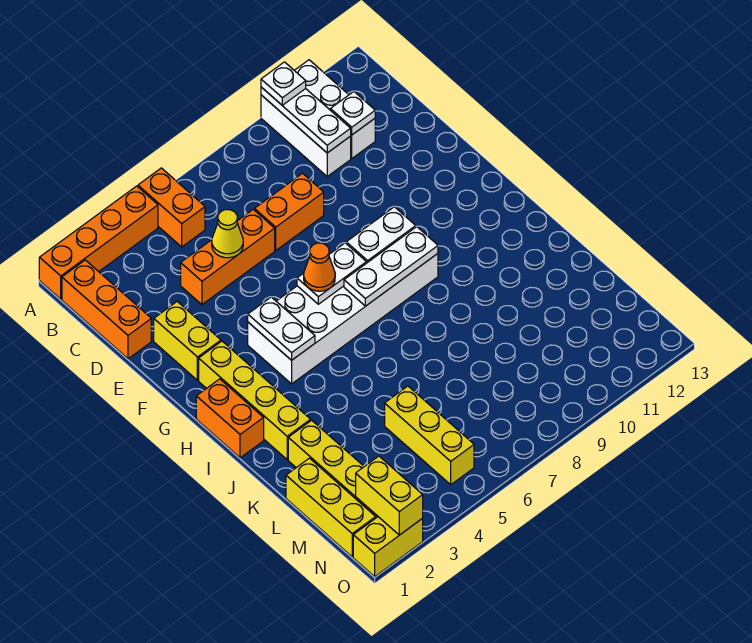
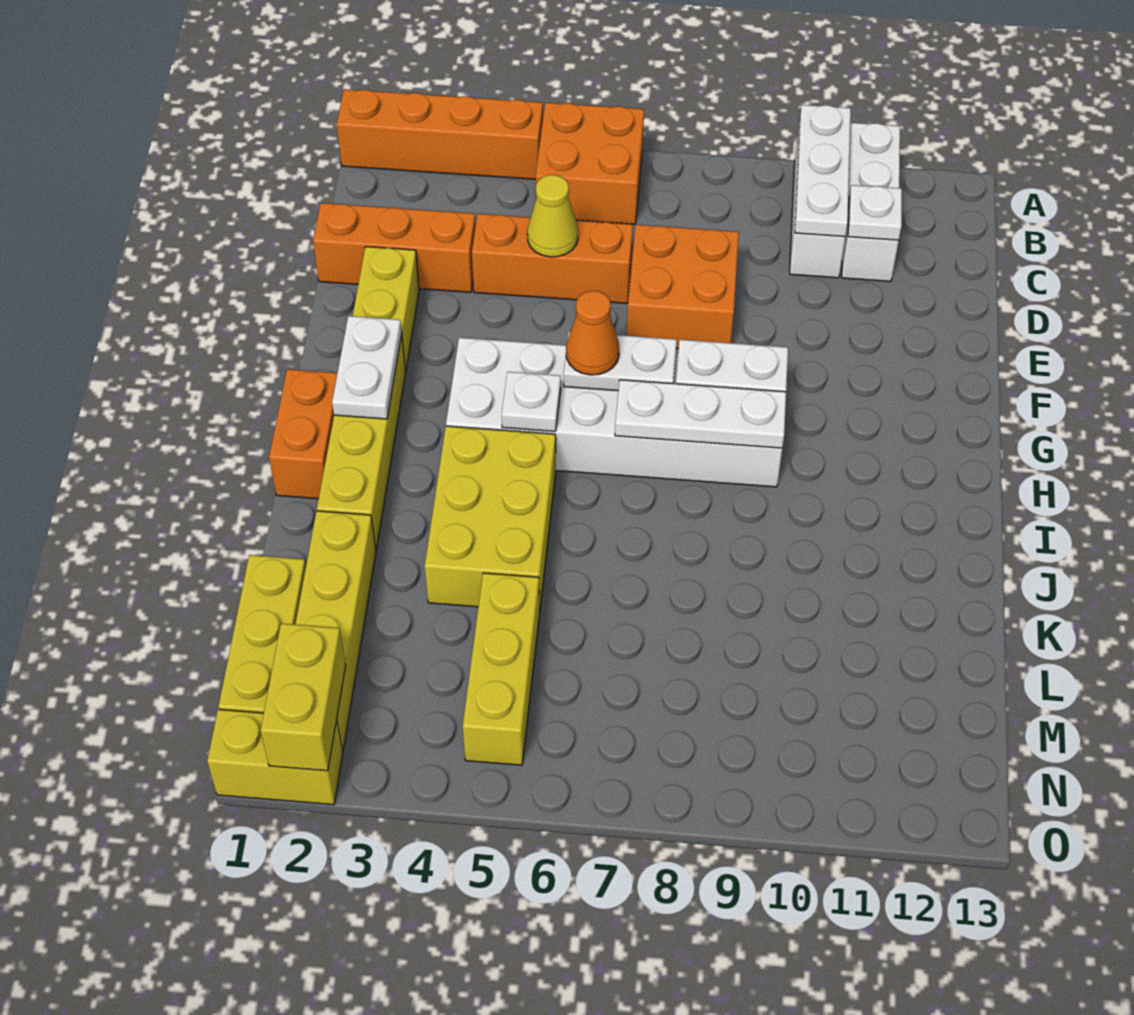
orange 1x2 brick [138,168,205,247] -> orange 2x2 brick [536,103,644,224]
white 1x1 plate [261,62,306,105] -> white 1x1 plate moved to [502,372,561,431]
orange 1x3 brick [62,260,151,359] -> orange 1x3 brick turned to [313,203,476,292]
orange 1x2 brick [254,173,324,250] -> orange 2x2 brick [627,225,739,348]
white 1x2 plate [248,297,315,360] -> white 1x2 plate moved to [332,316,402,419]
none -> yellow 2x3 brick [425,426,556,607]

